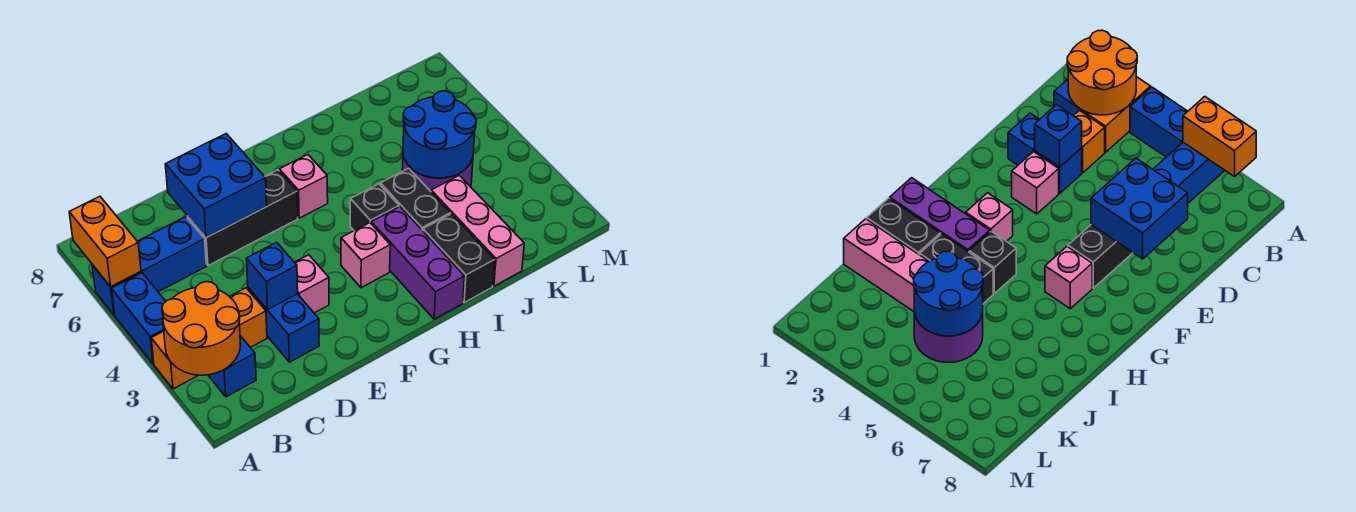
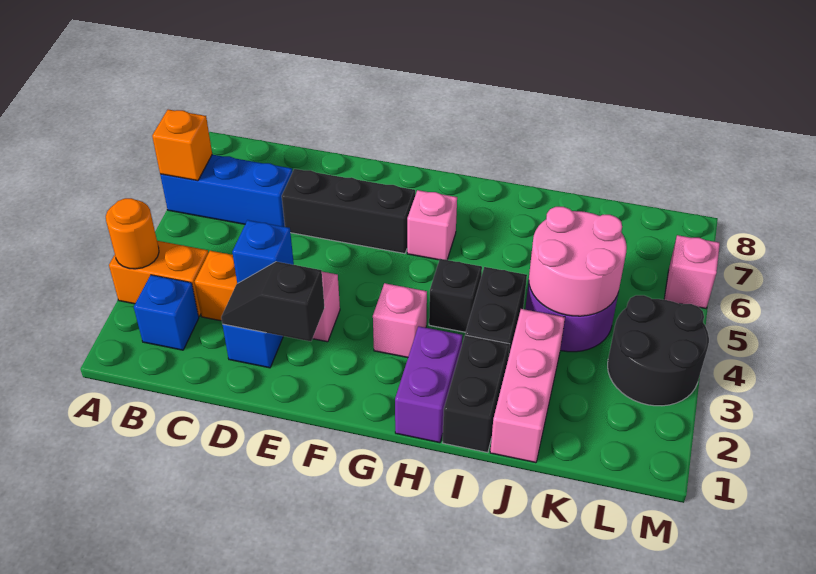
orange 2x2 round brick [162,282,241,375] -> orange 1x1 round brick [106,198,159,269]
blue 1x2 brick [112,273,166,364] -> none
orange 1x2 brick [69,196,141,287] -> orange 1x1 brick [152,110,212,181]
none -> black 1x2 slope [221,262,325,341]
blue 2x2 brick [165,134,267,238] -> none
purple 1x3 brick [371,207,464,319] -> purple 1x2 brick [395,326,462,443]
blue 2x2 round brick [403,91,476,178] -> pink 2x2 round brick [529,207,627,316]
none -> black 2x2 round brick [608,295,709,406]
none -> pink 1x1 brick [664,235,720,308]

